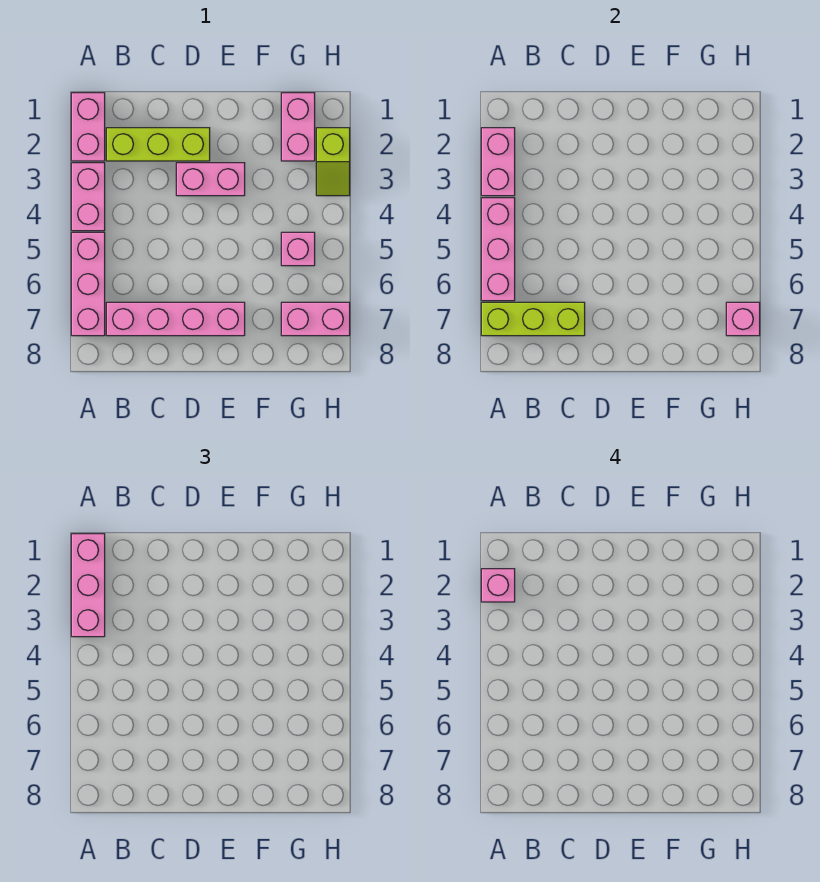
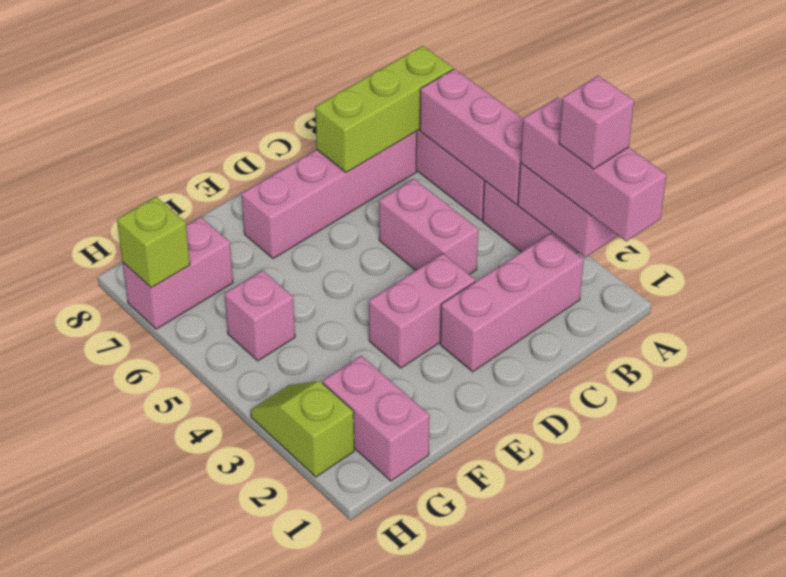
pink 1x2 brick [71,93,105,161] -> pink 1x2 brick moved to [379,179,478,275]
lime 1x3 brick [106,128,210,161] -> pink 1x3 brick [440,234,584,372]
pink 1x1 brick [726,302,760,336] -> lime 1x1 brick [117,197,190,288]

